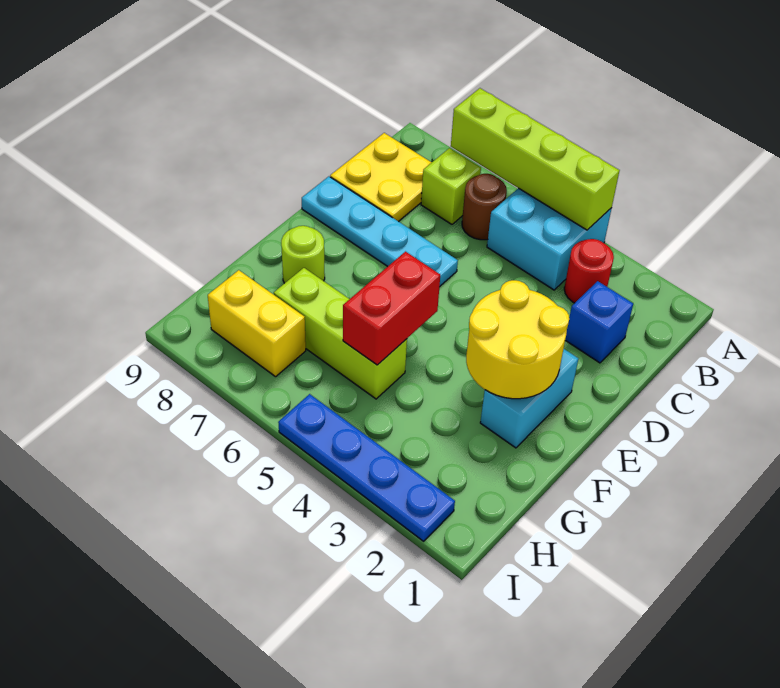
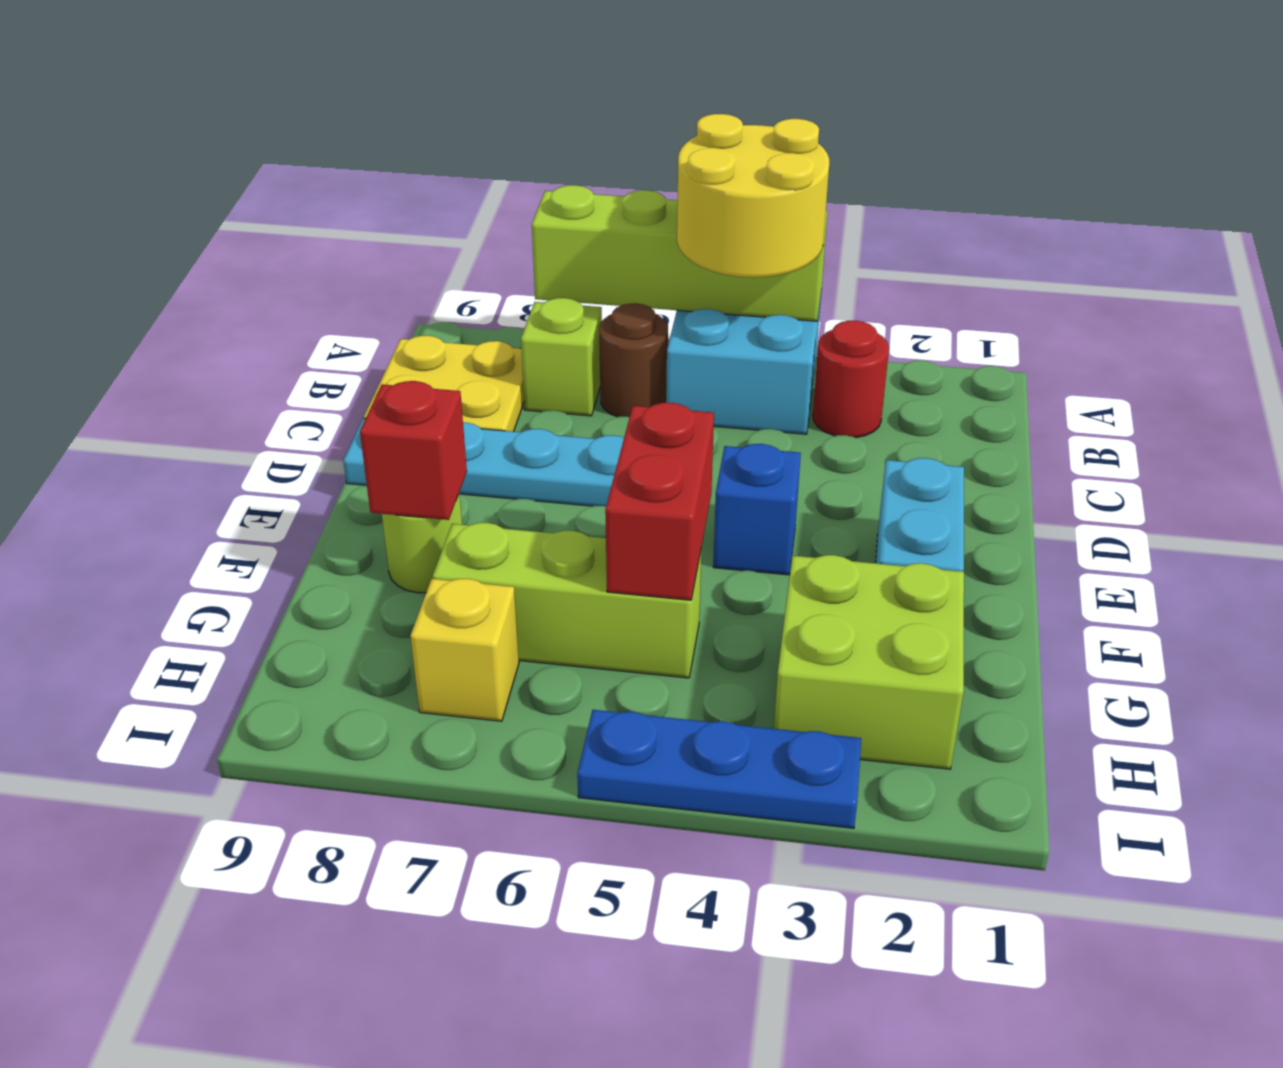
blue 1x1 brick [565,281,633,363] -> blue 1x1 brick moved to [713,444,801,575]
yellow 2x2 round brick [466,280,569,399] -> yellow 2x2 round brick moved to [677,114,829,278]
none -> red 1x1 brick [360,381,467,520]
none -> lime 2x2 brick [774,555,964,769]
yellow 1x2 brick [208,270,306,377] -> yellow 1x1 brick [411,578,519,721]
blue 1x4 plate [278,394,455,541] -> blue 1x3 plate [577,710,861,828]

